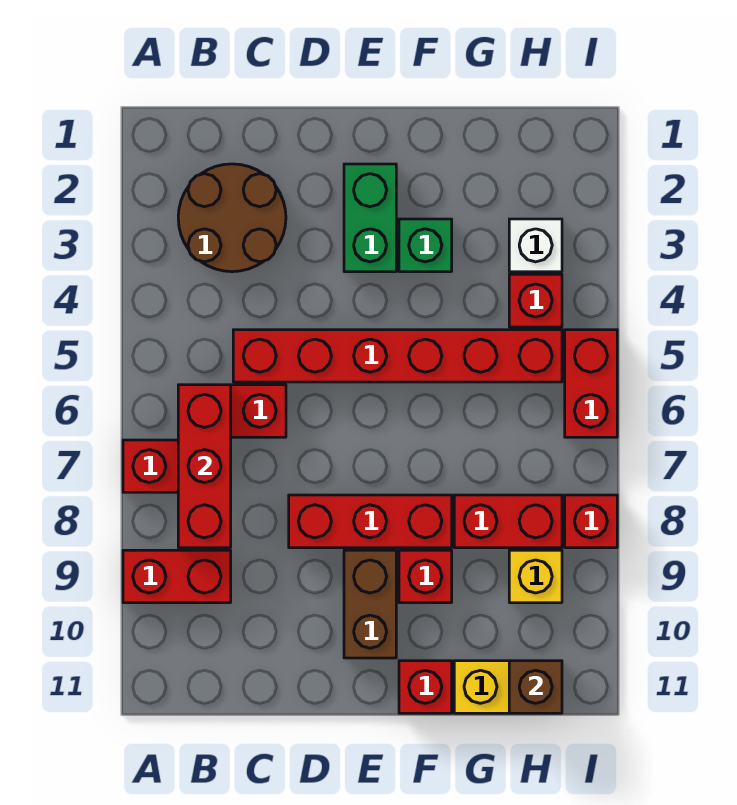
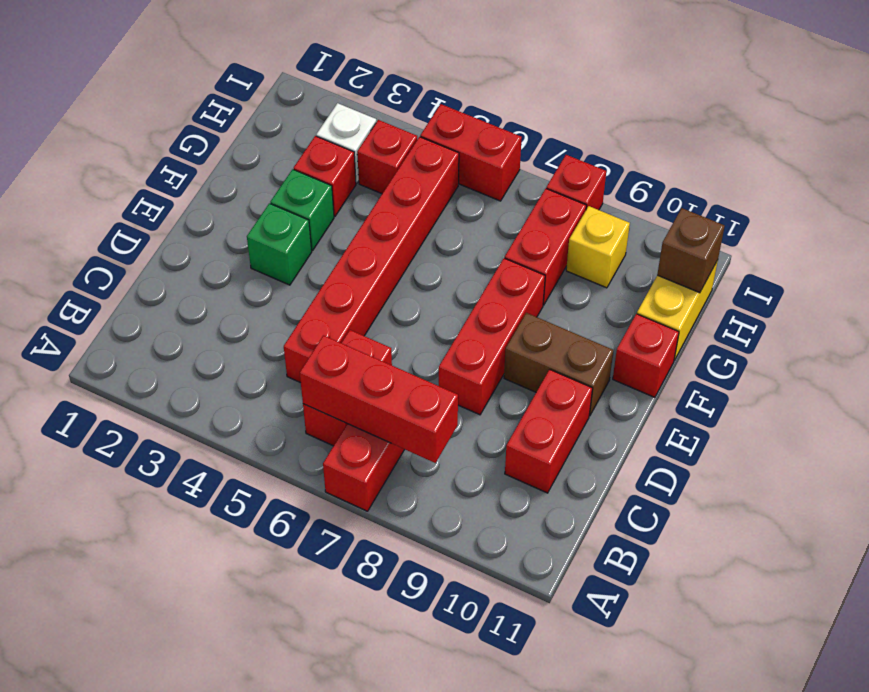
red 1x2 brick [123,550,231,603] -> red 1x2 brick moved to [505,369,593,493]
brown 2x2 round brick [178,164,286,272] -> none
green 1x2 brick [344,164,396,272] -> green 1x1 brick [247,203,312,285]
red 1x1 brick [399,550,452,603] -> red 1x1 brick moved to [294,136,356,216]

